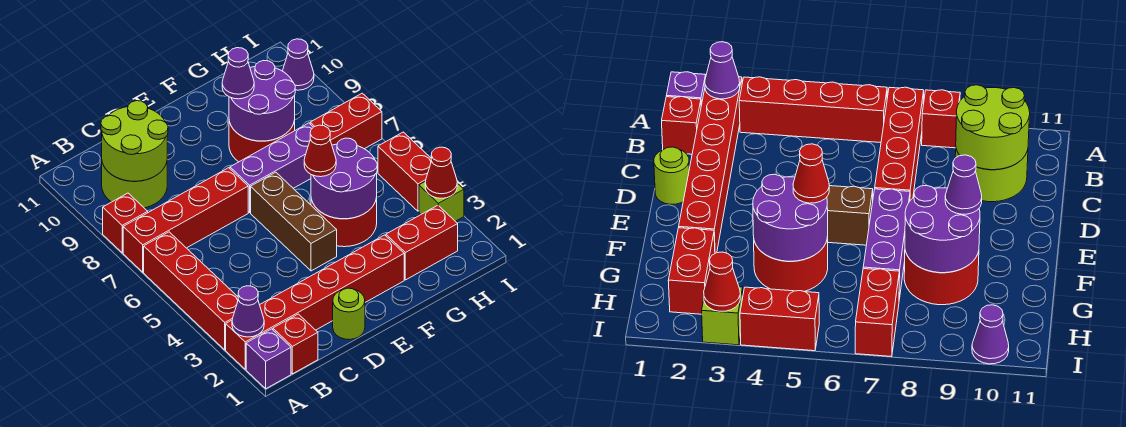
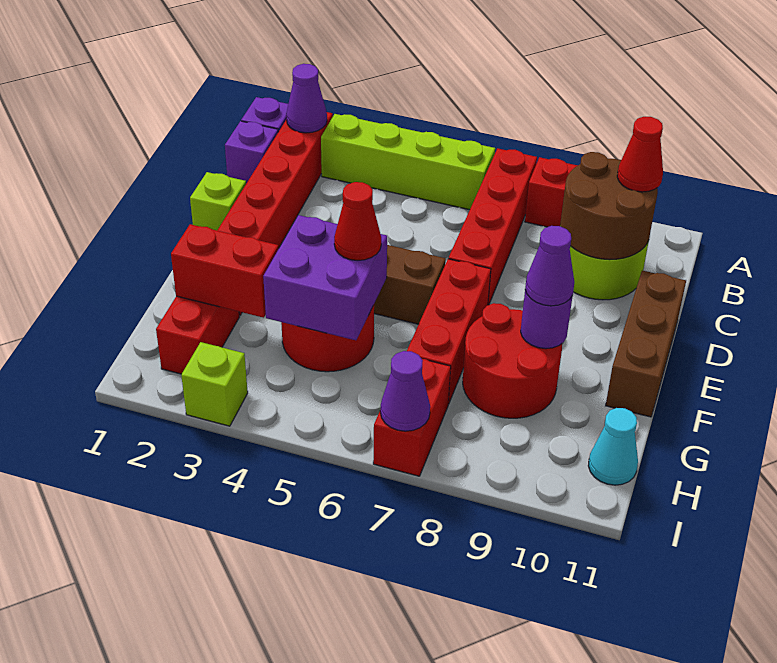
red 1x4 brick [144,232,238,350] -> lime 1x4 brick [321,114,495,210]
red 1x1 brick [273,314,318,374] -> purple 1x1 brick [225,121,278,183]
lime 2x2 round brick [101,101,168,181] -> brown 2x2 round brick [560,152,658,260]
lime 1x1 round brick [333,288,365,340] -> lime 1x1 brick [190,172,246,230]
none -> brown 1x3 brick [606,271,686,417]
purple 1x3 brick [230,123,313,212] -> red 1x3 brick [407,259,491,404]
purple 2x2 round brick [311,138,377,219] -> purple 2x2 brick [263,215,387,340]
purple 2x2 round brick [229,61,295,141] -> purple 1x1 round brick [521,290,573,349]
none -> cyan 1x1 cone [588,408,638,485]
red 1x1 cone [425,147,457,198] -> red 1x1 cone moved to [617,117,663,192]
red 1x2 brick [378,132,431,211] -> red 1x2 brick moved to [171,224,279,318]
purple 1x1 cone [283,39,314,90] -> purple 1x1 cone moved to [380,351,430,431]

